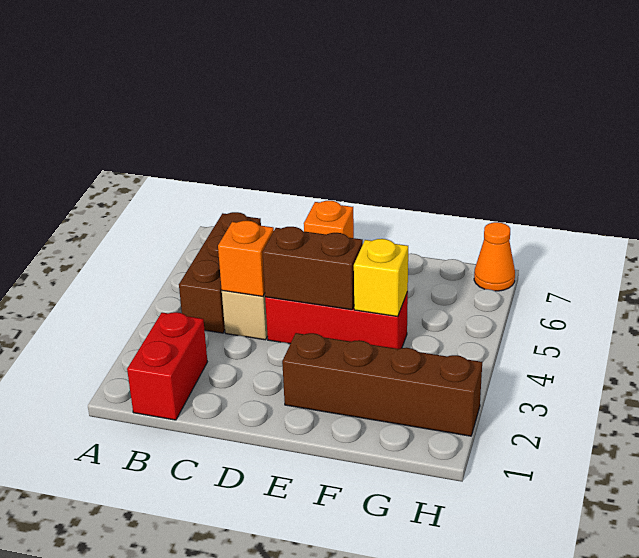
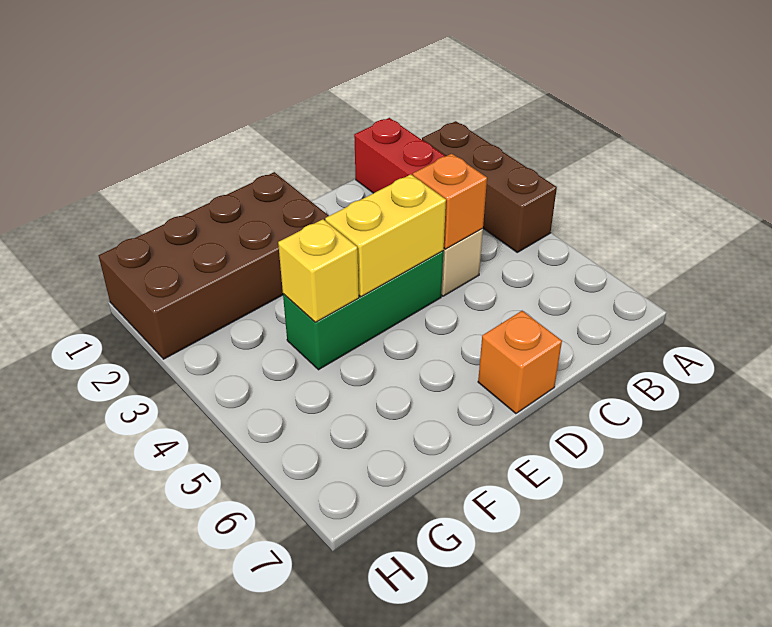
brown 1x3 brick [179,212,261,333] -> brown 1x3 brick moved to [422,121,557,252]
red 1x3 brick [265,292,408,349] -> green 1x3 brick [283,251,443,370]
brown 1x2 brick [262,227,363,310] -> yellow 1x2 brick [325,174,446,297]
brown 1x4 brick [282,333,482,436] -> brown 2x4 brick [99,172,329,359]
orange 1x1 cone [474,222,515,291] -> none

